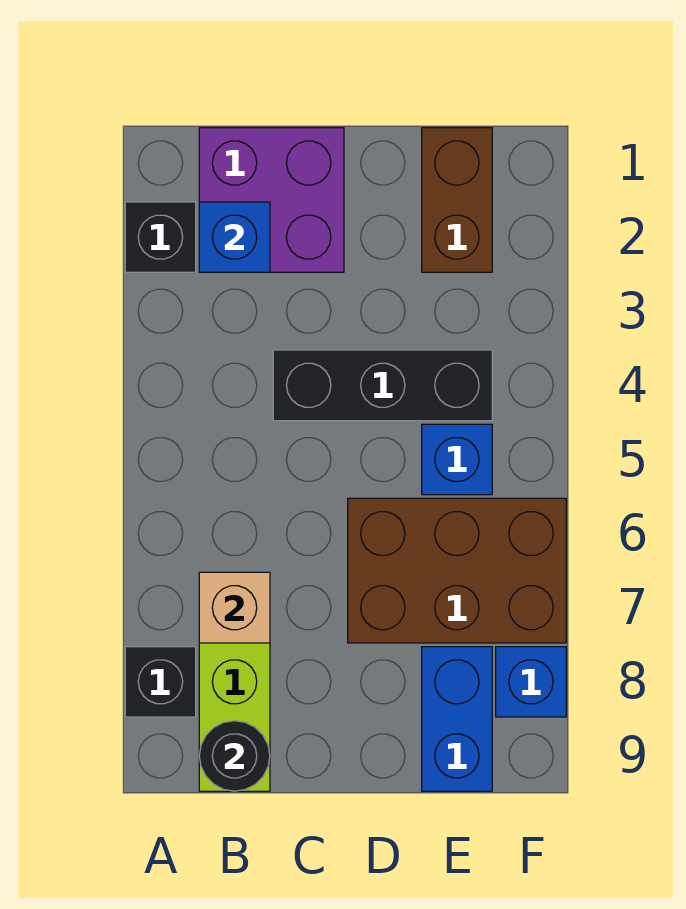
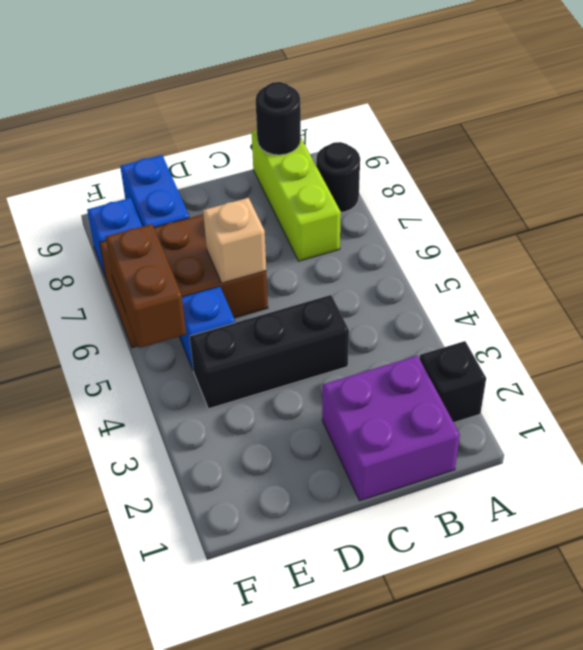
black 1x1 brick [125,647,196,717] -> black 1x1 round brick [316,142,360,212]
blue 1x1 brick [199,202,270,272] -> none
tan 1x1 brick [199,572,270,643] -> tan 1x1 brick moved to [203,198,266,283]
brown 1x2 brick [422,128,492,272] -> brown 1x2 brick moved to [106,224,186,348]

